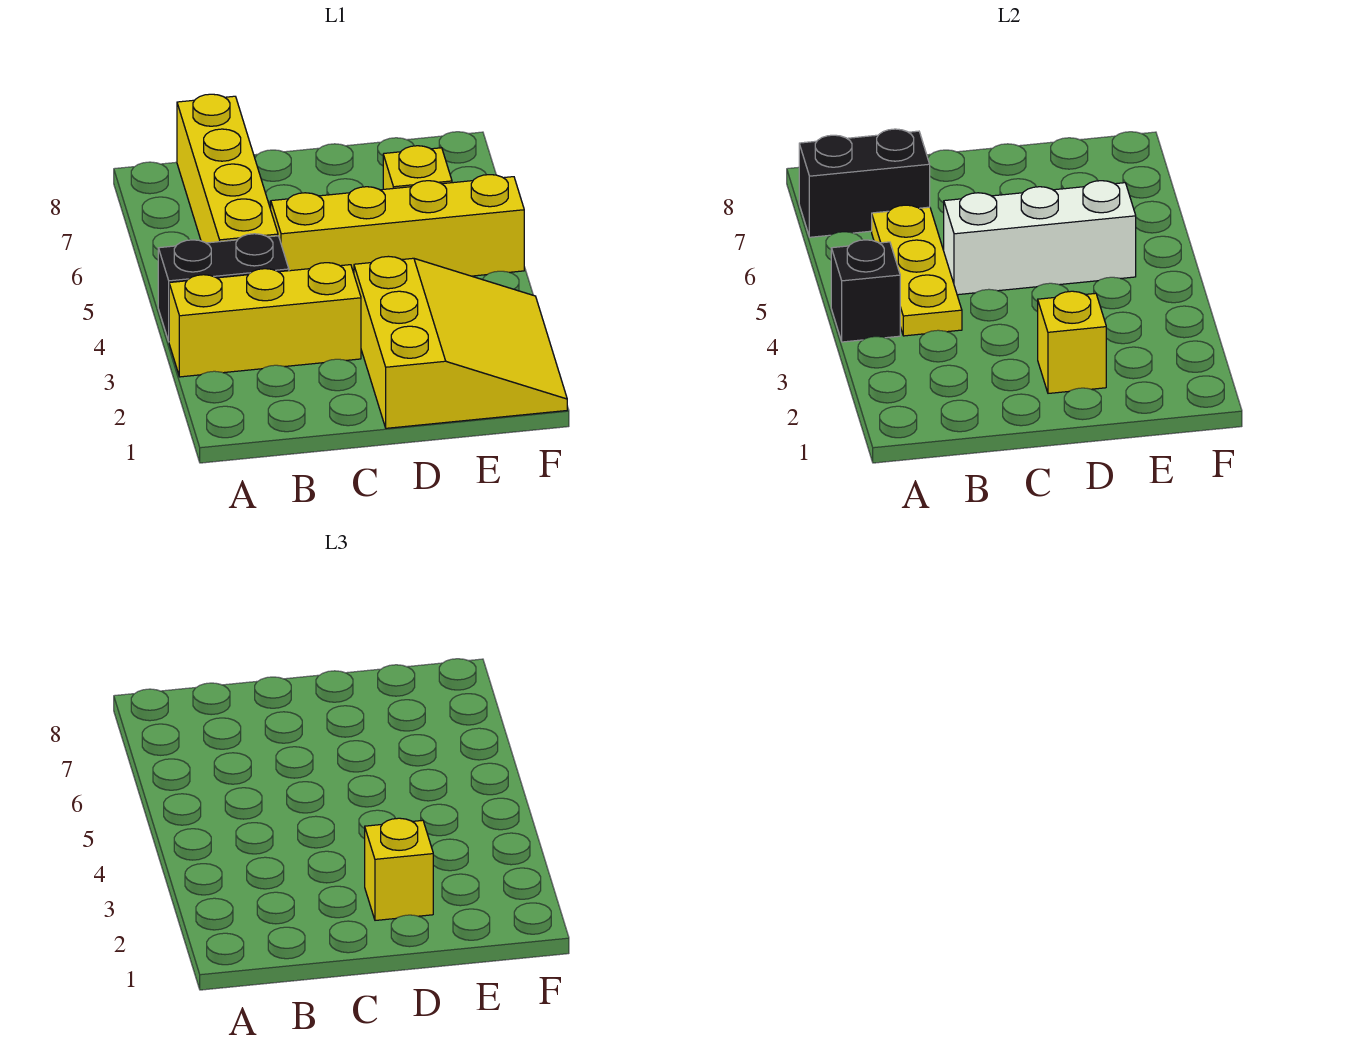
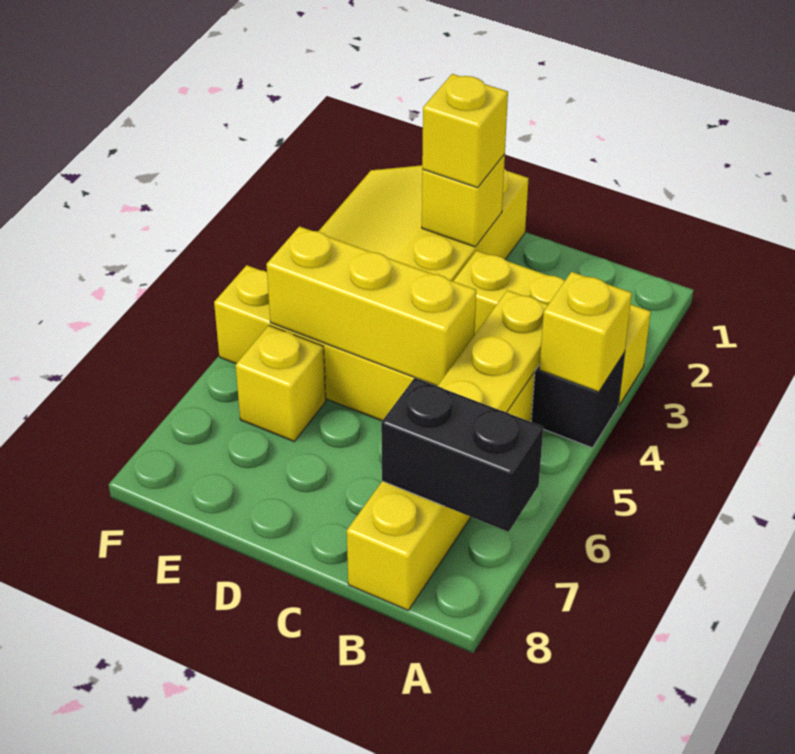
black 1x1 brick [831,240,900,342] -> yellow 1x1 brick [539,272,632,392]
white 1x3 brick [944,181,1136,295] -> yellow 1x3 brick [266,226,476,386]

